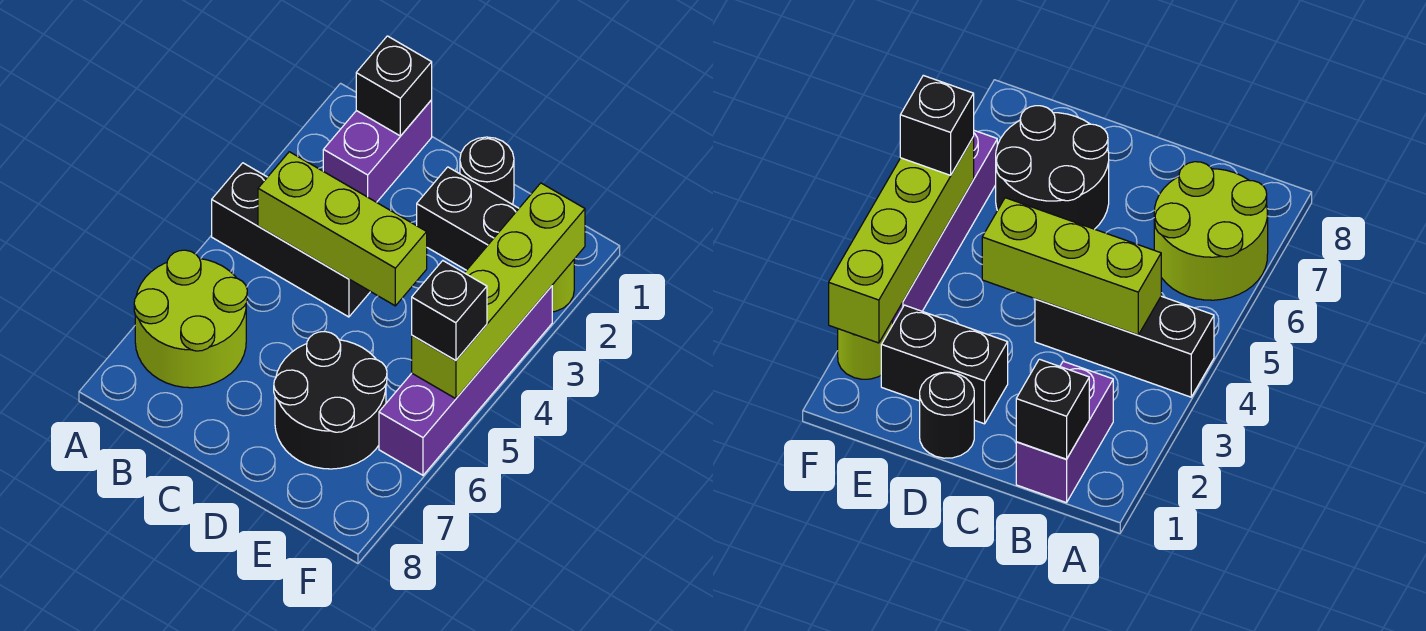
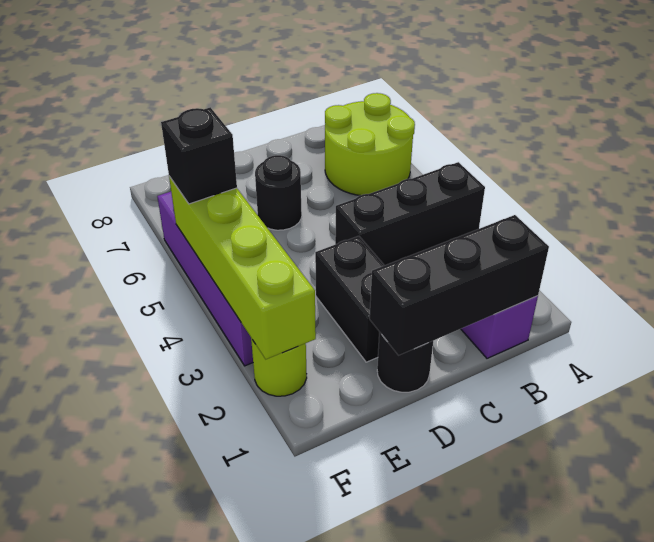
black 1x1 brick [356,36,432,136] -> black 1x3 brick [370,215,549,355]
lime 1x3 brick [258,152,427,306] -> none
black 1x2 brick [417,167,519,270] -> black 1x2 brick turned to [315,236,384,362]
black 2x2 round brick [274,332,387,469] -> black 1x1 round brick [255,155,302,230]

